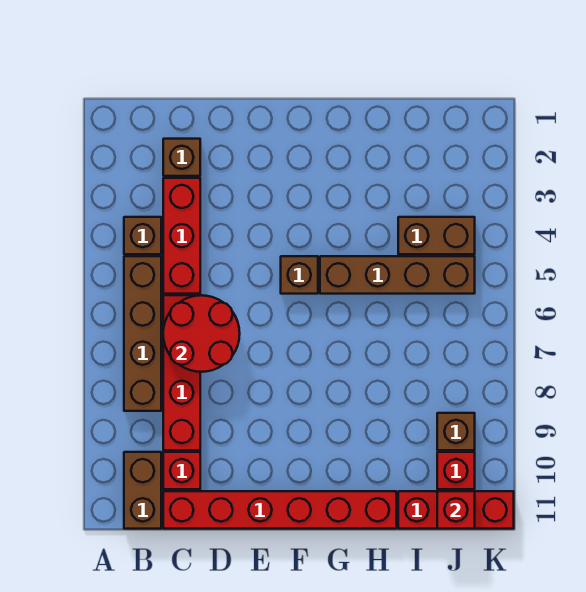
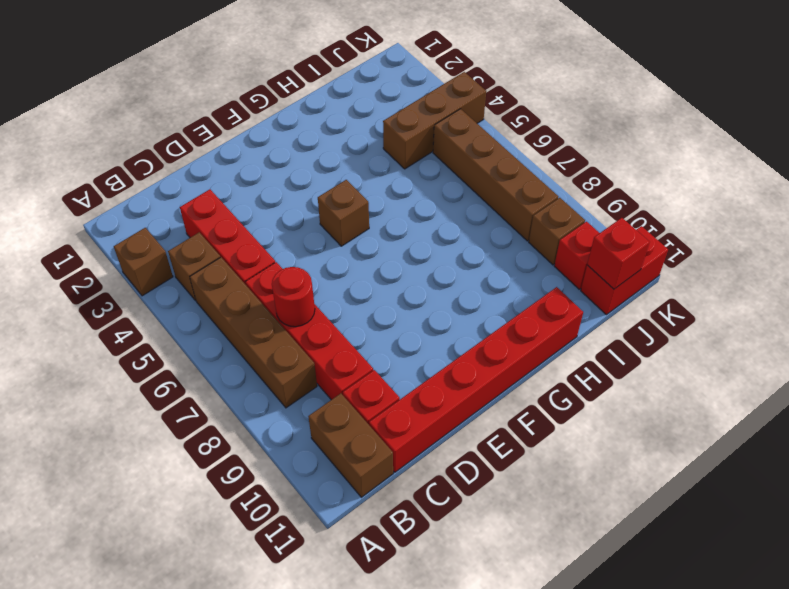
brown 1x1 brick [163,139,200,176] -> brown 1x1 brick moved to [114,228,173,296]
red 2x2 round brick [163,295,240,372] -> red 1x1 round brick [272,267,315,327]
brown 1x4 brick [320,256,475,294] -> brown 1x4 brick turned to [433,109,558,241]
brown 1x2 brick [398,217,475,254] -> brown 1x3 brick [383,72,486,169]
red 1x3 brick [398,491,514,529] -> red 1x2 brick [581,226,668,315]

